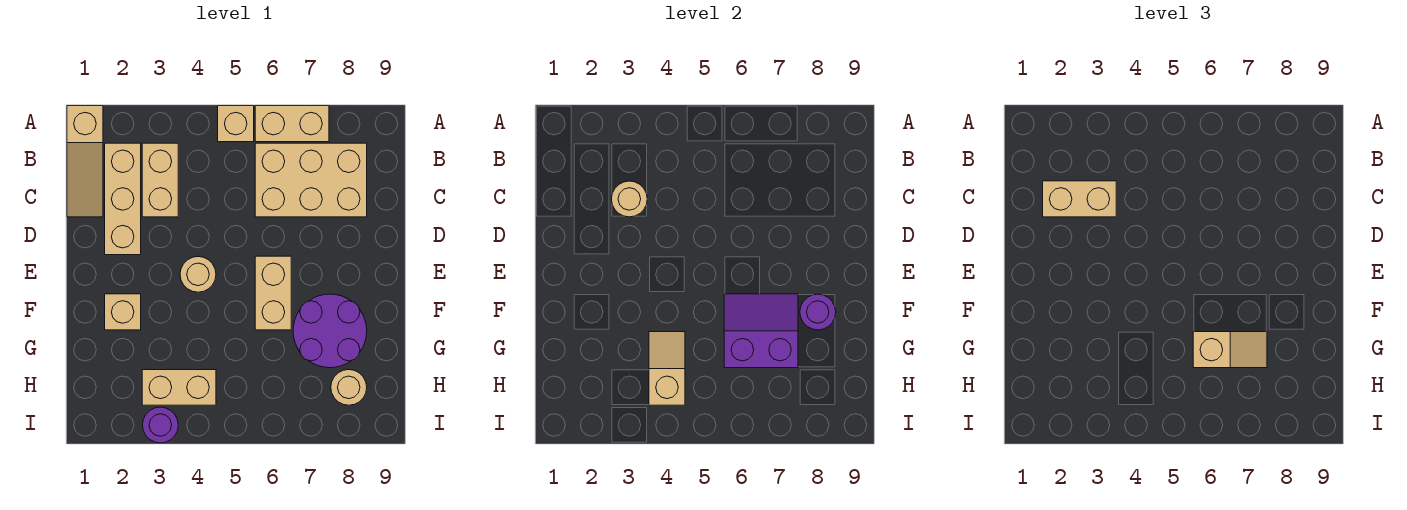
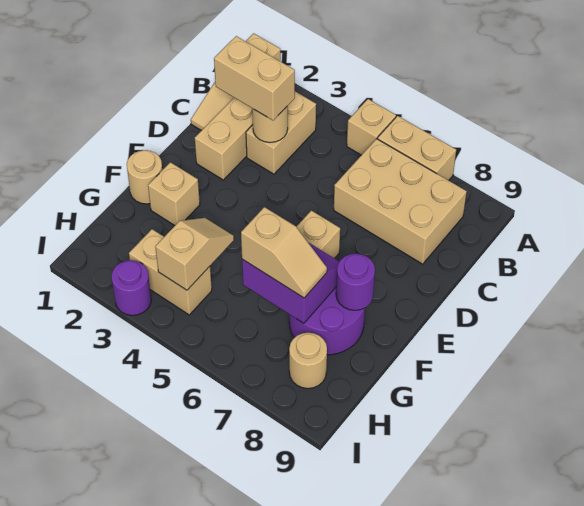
tan 1x1 round brick [180,257,216,292] -> tan 1x1 round brick moved to [127,150,162,204]

